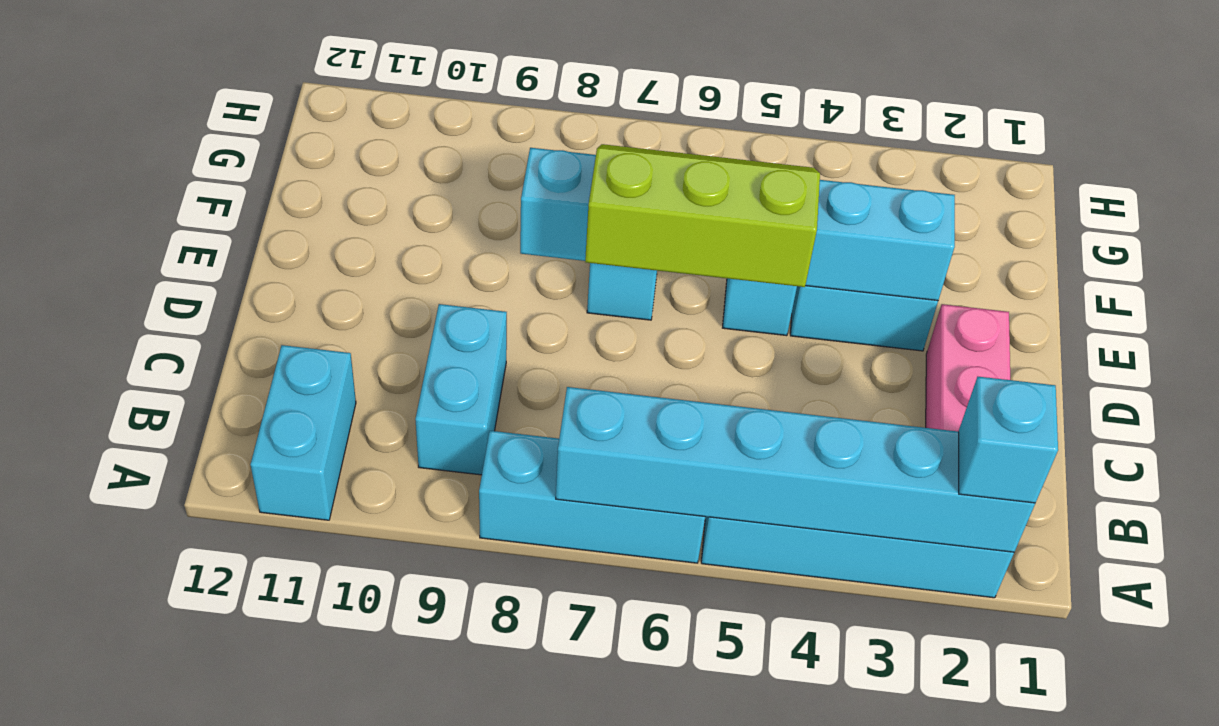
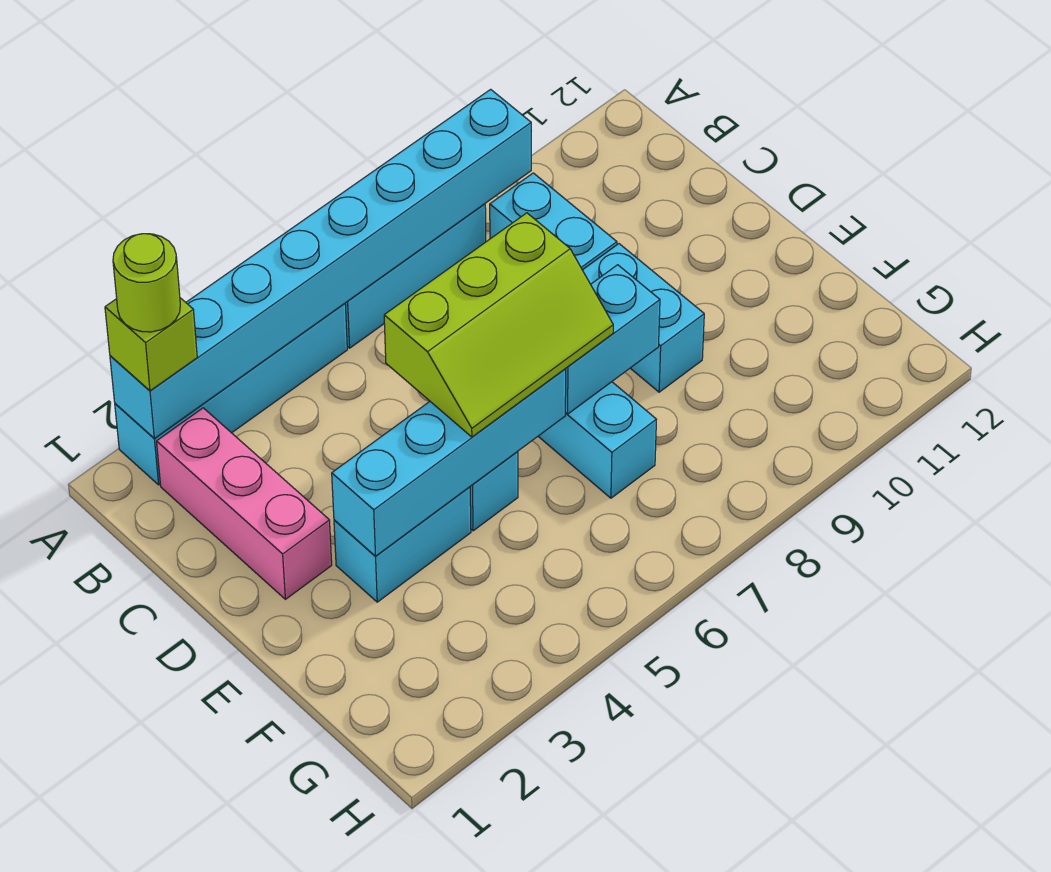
cyan 1x6 brick [556,387,1035,552] -> cyan 1x8 brick [110,89,531,438]
cyan 1x1 brick [959,377,1058,503] -> lime 1x1 brick [105,298,197,391]
none -> lime 1x1 round brick [113,234,180,332]
cyan 1x2 brick [250,345,356,520] -> cyan 1x2 brick moved to [583,244,704,392]

